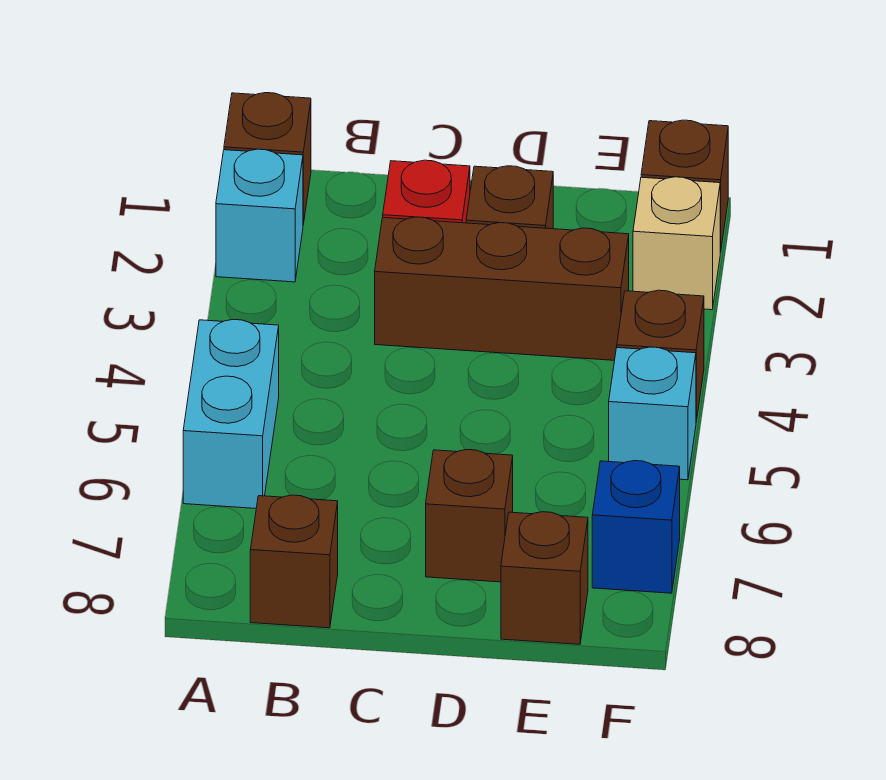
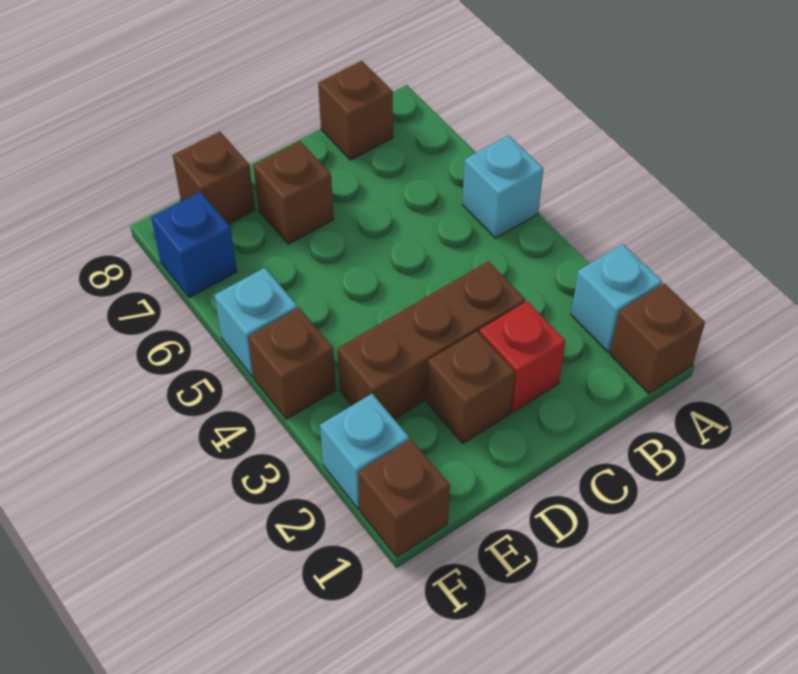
cyan 1x2 brick [183,319,279,508] -> cyan 1x1 brick [462,135,543,238]
tan 1x1 brick [633,177,720,310] -> cyan 1x1 brick [320,394,409,509]

